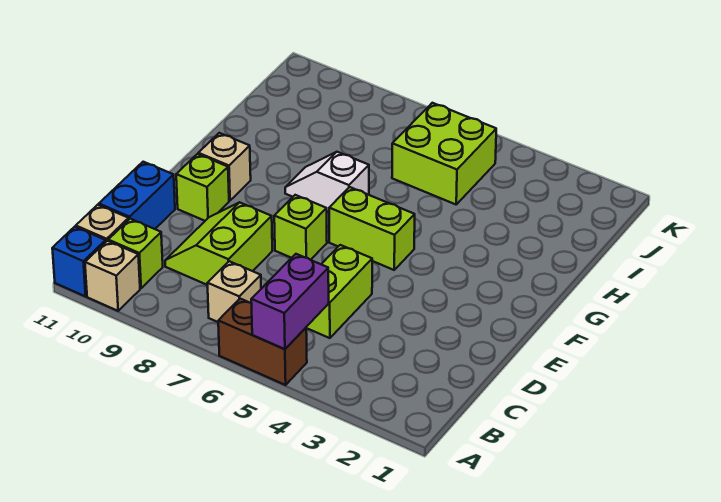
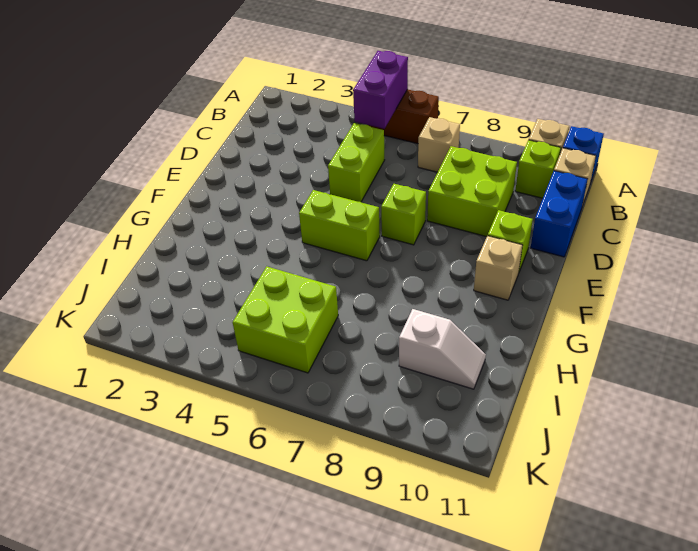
lime 2x2 slope [165,202,272,285] -> lime 2x2 brick [427,146,517,237]
white 1x2 slope [285,152,369,212] -> white 1x2 slope moved to [399,309,486,389]

